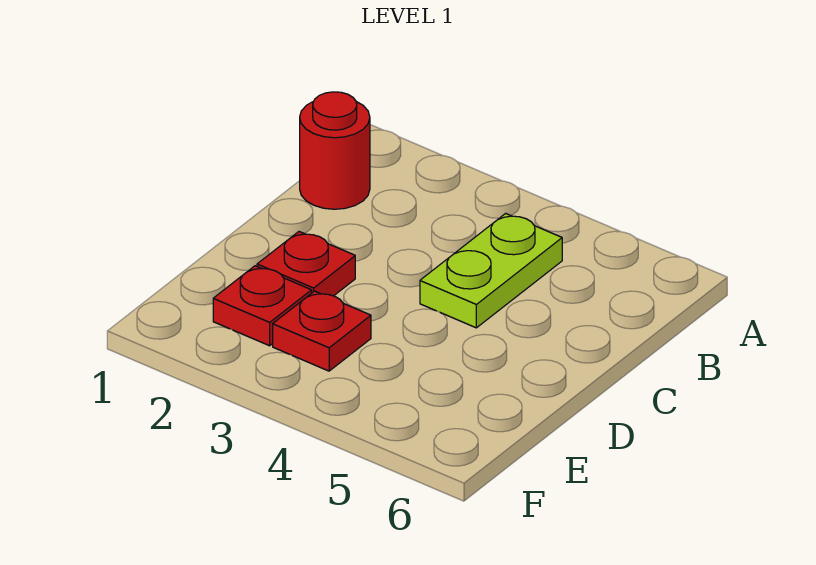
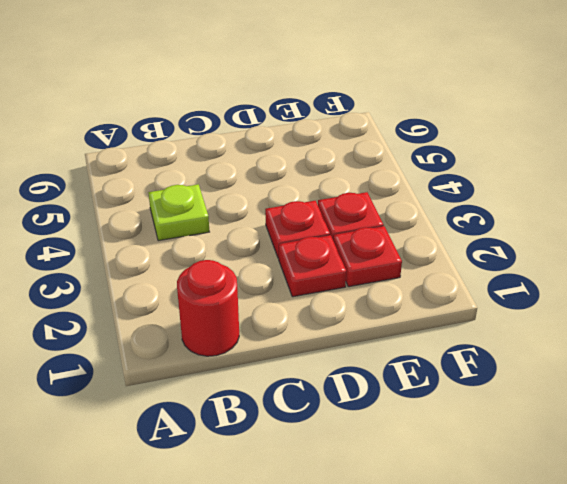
lime 1x2 plate [420,213,562,328] -> lime 1x1 plate [148,184,209,241]
none -> red 1x1 plate [265,201,330,258]

